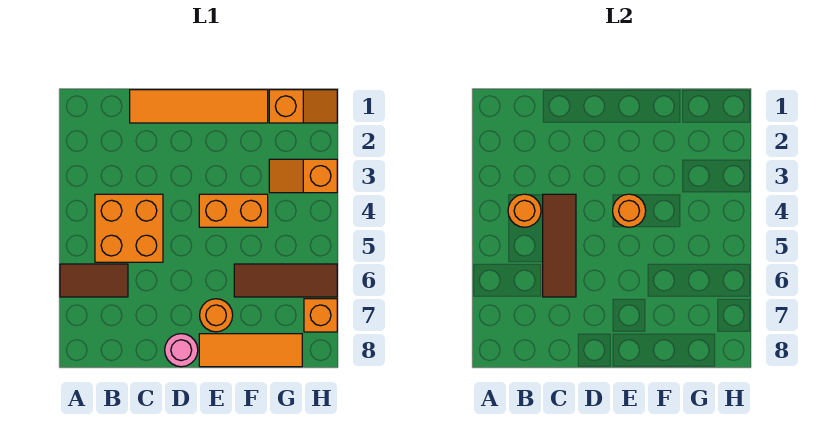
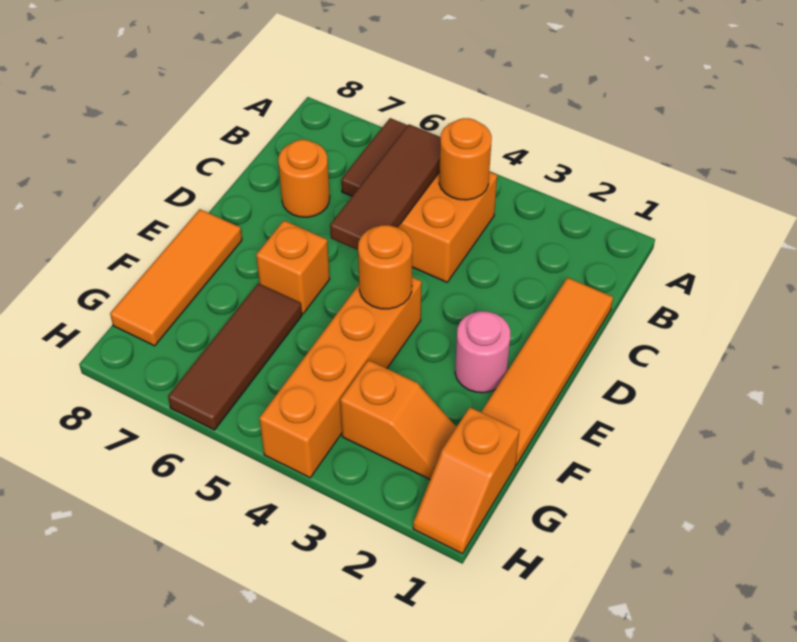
brown 1x3 tile [543,194,576,297] -> brown 1x3 tile turned to [330,124,441,250]
pink 1x1 round brick [165,334,198,367] -> pink 1x1 round brick moved to [455,311,510,393]
orange 1x2 brick [199,194,268,227] -> orange 1x4 brick [259,277,421,478]
orange 1x1 round brick [200,299,233,332] -> orange 1x1 round brick moved to [278,140,330,217]
orange 1x2 slope [269,159,337,193] -> orange 1x2 slope turned to [340,360,456,479]
orange 1x1 brick [304,299,337,332] -> orange 1x1 brick moved to [256,221,330,313]

